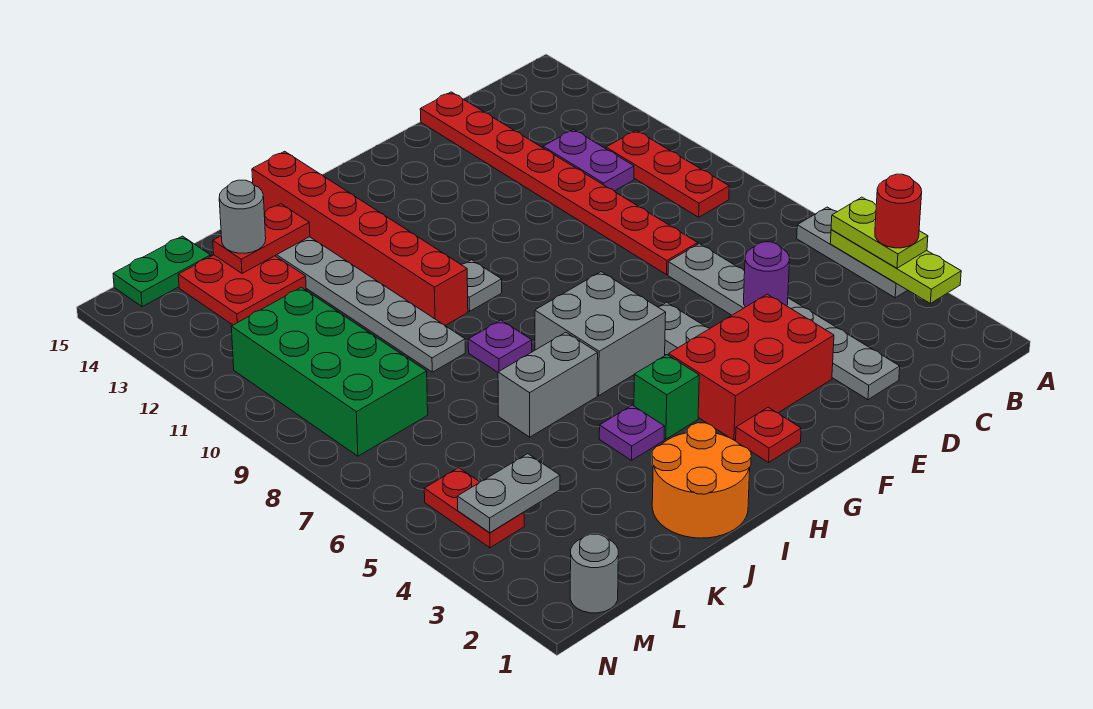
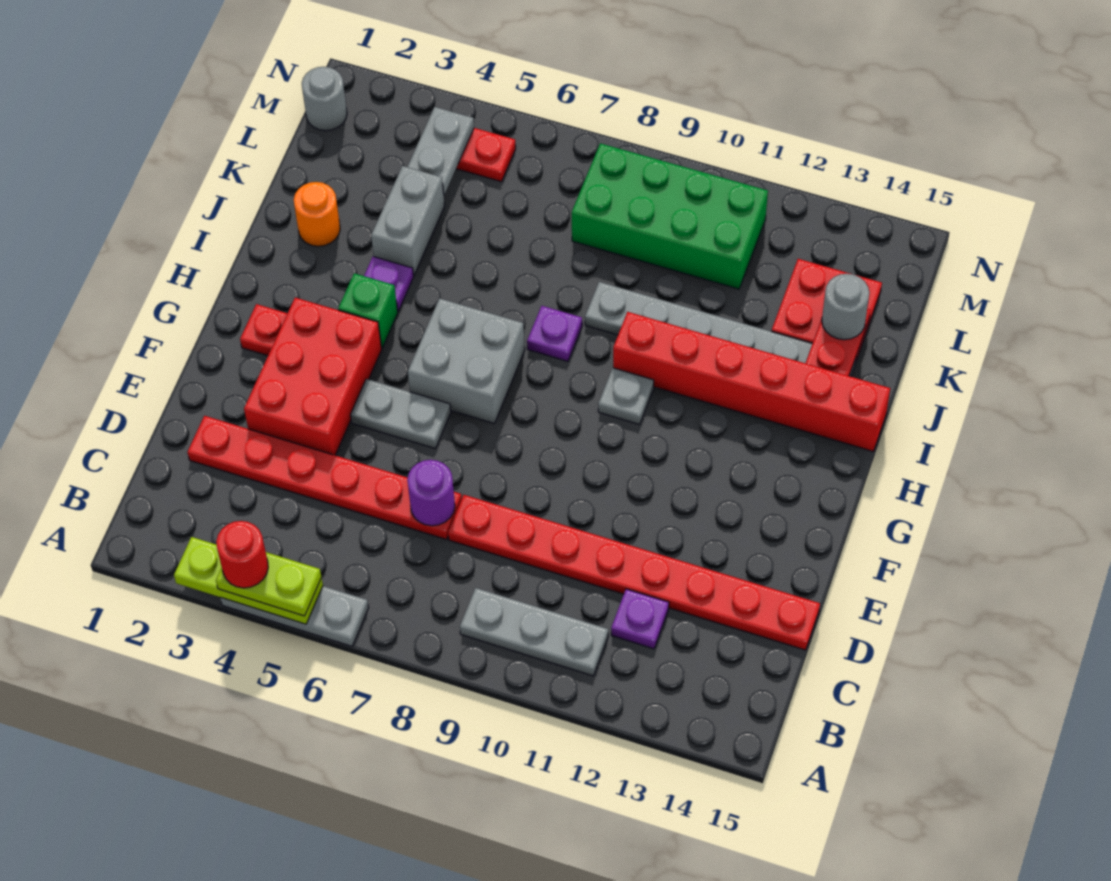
red 1x3 plate [606,130,729,217] -> grey 1x3 plate [460,588,608,676]
purple 1x2 plate [543,130,634,191] -> purple 1x1 plate [611,589,669,649]
grey 1x6 plate [668,244,900,400] -> red 1x6 plate [187,416,462,540]
purple 1x1 round brick [744,242,789,307] -> purple 1x1 round brick moved to [407,460,455,526]
orange 2x2 round brick [652,423,751,538] -> orange 1x1 round brick [294,182,340,246]
grey 1x2 brick [498,332,598,437] -> grey 1x2 brick moved to [371,166,445,275]
green 1x2 plate [113,236,211,307] -> none

